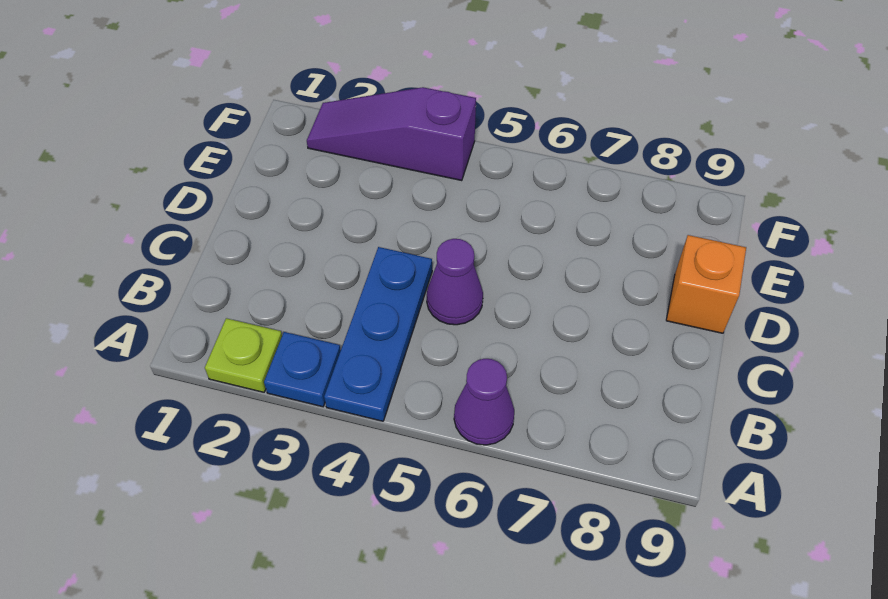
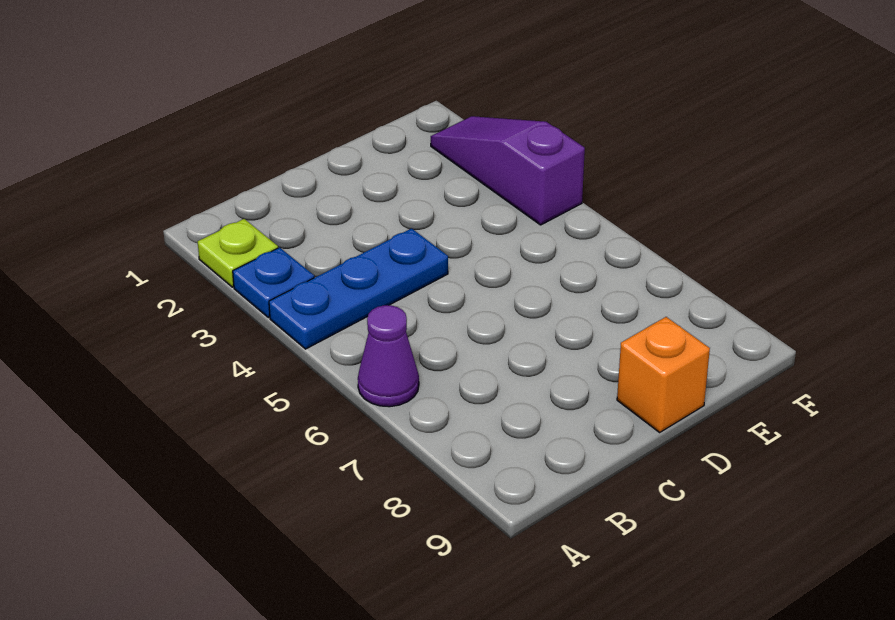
purple 1x1 cone [427,239,483,325] -> none

